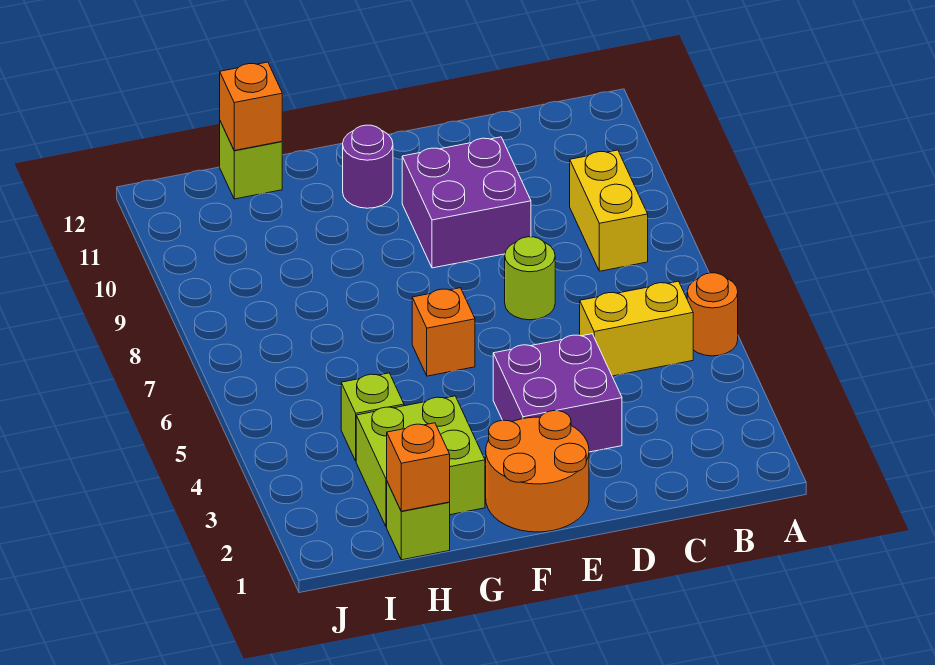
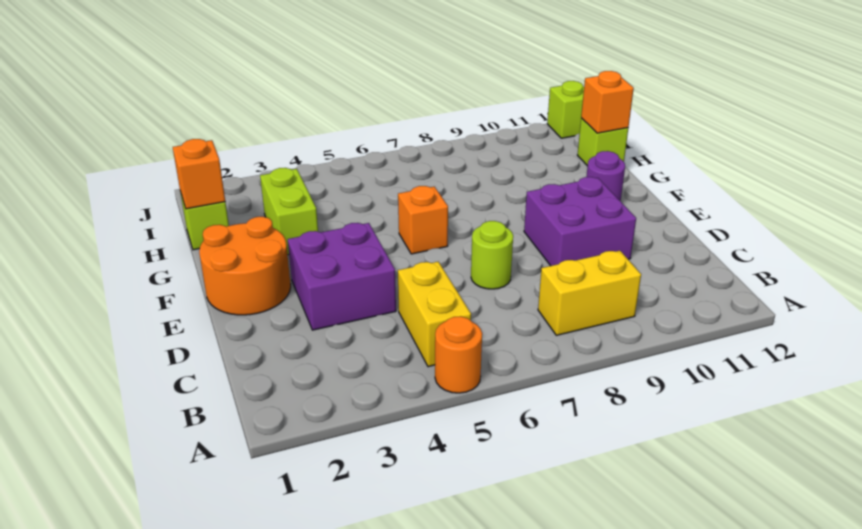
lime 2x2 brick [356,396,485,527] -> lime 1x2 brick [260,168,318,255]
lime 1x1 brick [341,373,404,461] -> lime 1x1 brick moved to [547,81,584,138]

